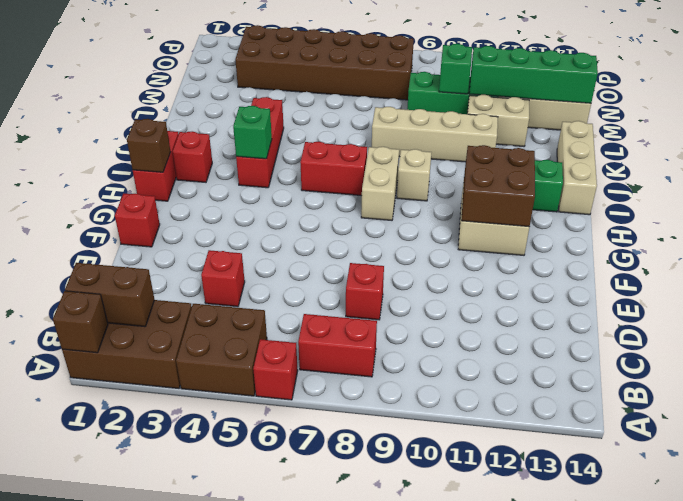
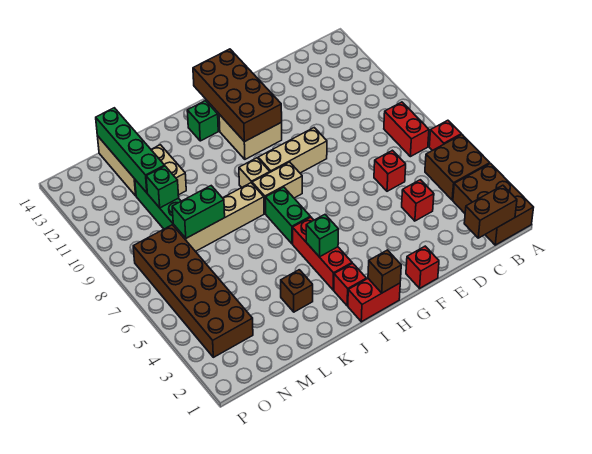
brown 1x1 brick [53,291,108,353] -> brown 1x1 brick moved to [281,270,313,312]
brown 1x2 brick [65,263,154,327] -> brown 1x2 brick turned to [464,185,517,238]
red 1x1 brick [346,263,384,320] -> red 1x1 brick moved to [374,150,406,191]
brown 2x2 brick [461,145,535,227] -> brown 2x4 brick [193,49,282,142]
red 1x3 brick [236,97,284,188] -> red 1x3 brick turned to [293,217,352,290]
red 1x2 brick [300,142,367,196] -> green 1x2 brick [265,187,310,244]
tan 1x3 brick [557,121,597,215] -> tan 1x3 brick moved to [258,128,327,173]
tan 1x4 brick [372,107,498,162] -> tan 1x4 brick turned to [173,183,264,252]
none -> green 1x2 brick [172,186,225,238]

